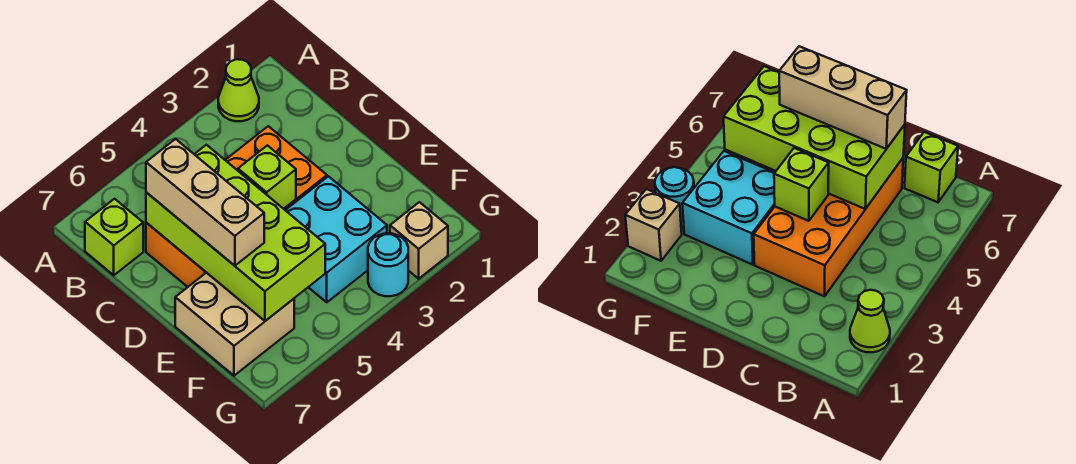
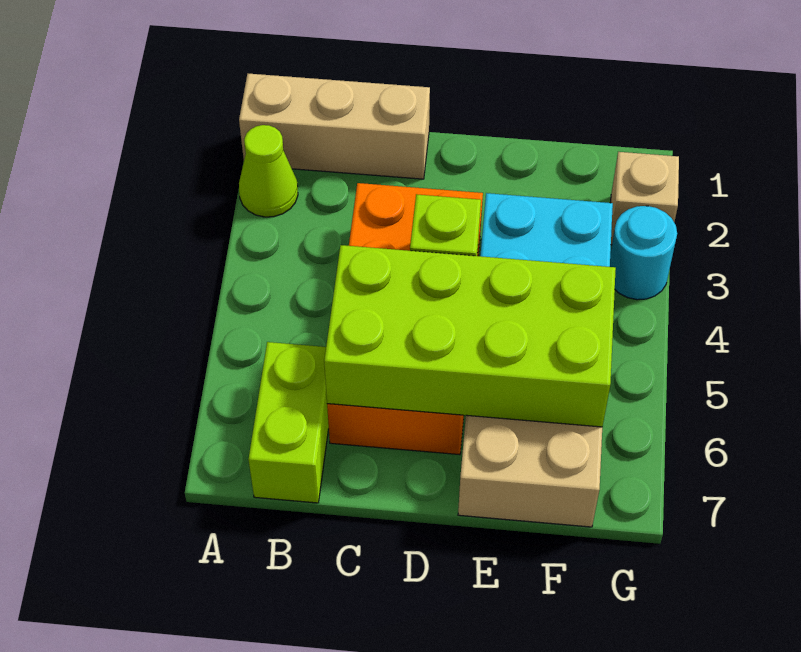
lime 1x1 brick [85,199,143,275] -> lime 1x2 brick [248,342,329,503]
tan 1x3 brick [146,139,264,266] -> tan 1x3 brick moved to [239,74,430,179]

